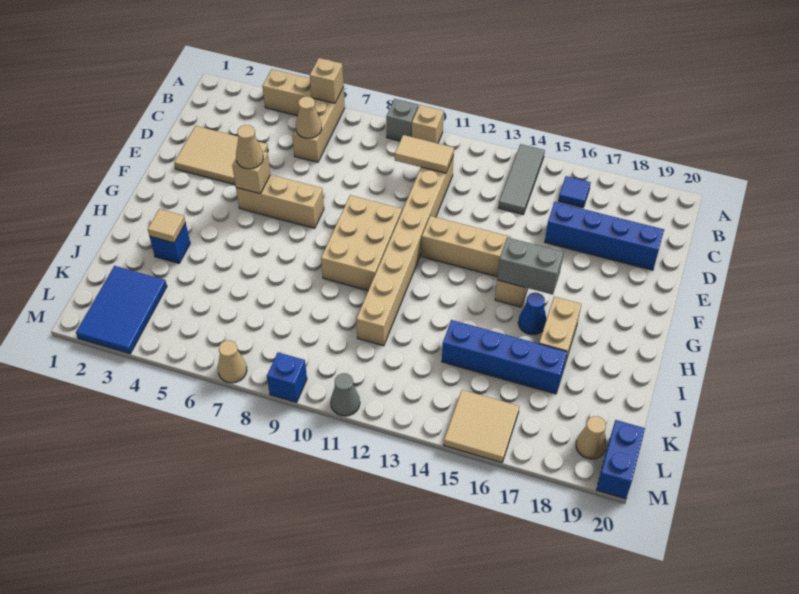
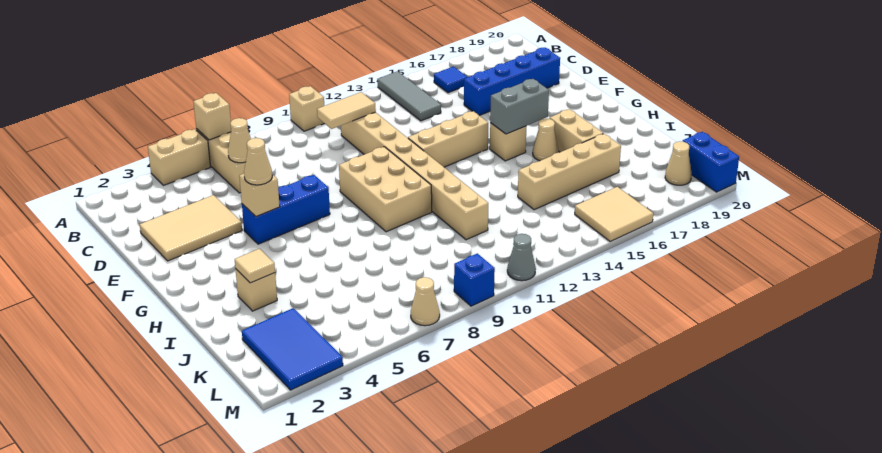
grey 1x1 brick [386,99,418,141] -> none
tan 1x3 brick [236,175,324,228] -> blue 1x3 brick [242,175,330,244]
blue 1x1 cone [518,293,547,335] -> tan 1x1 cone [533,119,558,161]
blue 1x1 brick [150,223,190,263] -> tan 1x1 brick [235,269,277,311]
blue 1x4 brick [442,320,567,394] -> tan 1x4 brick [518,134,621,210]

